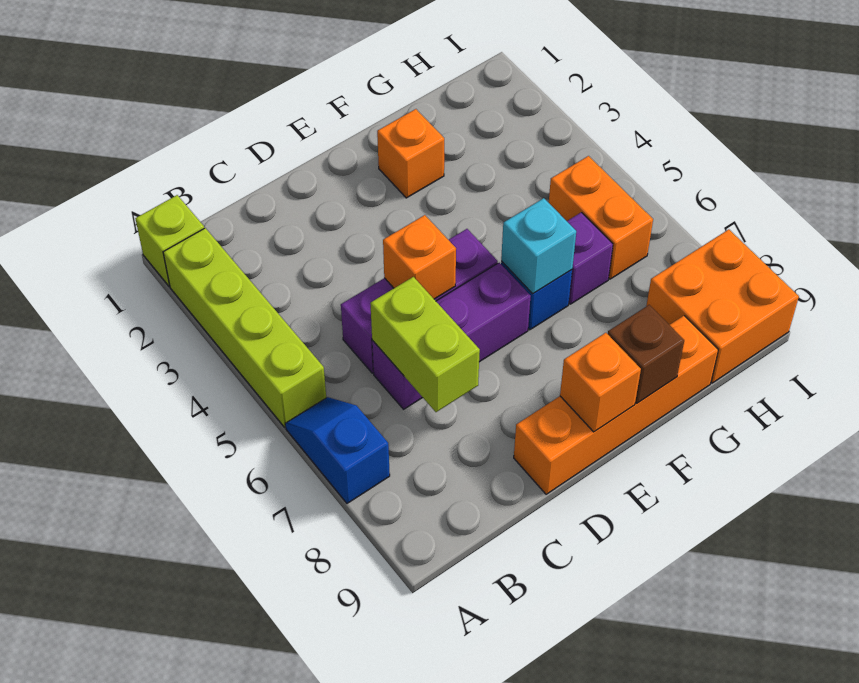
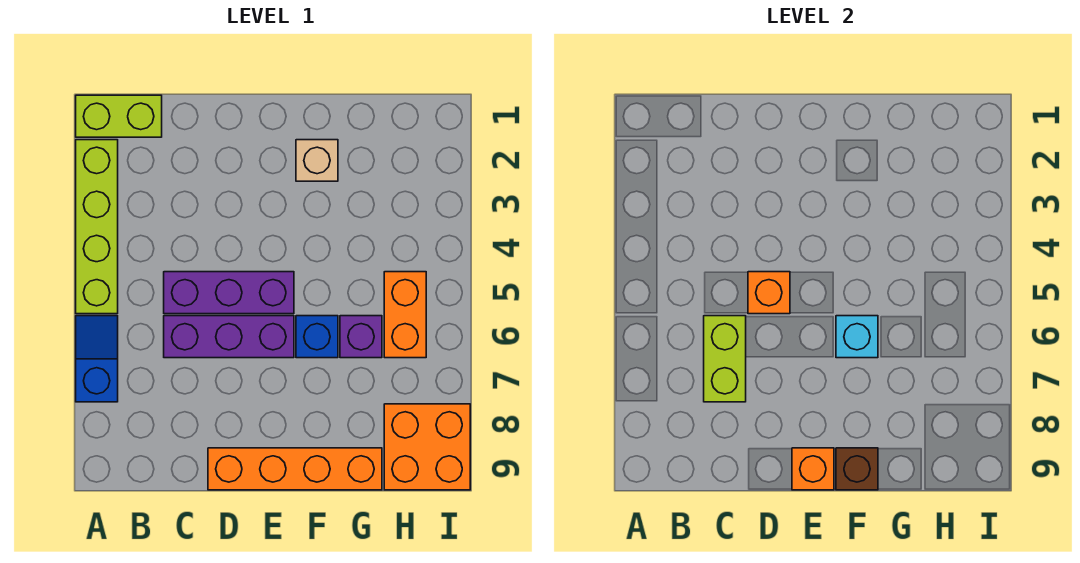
lime 1x1 brick [135,195,204,286] -> lime 1x2 brick [76,95,162,137]
orange 1x1 brick [377,109,444,198] -> tan 1x1 brick [296,140,338,181]

